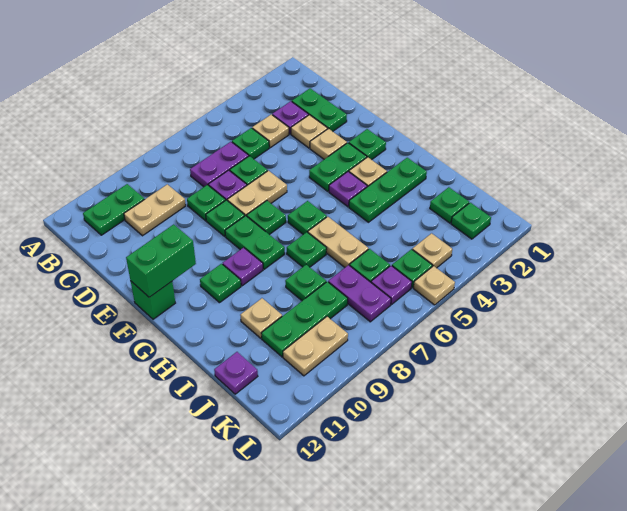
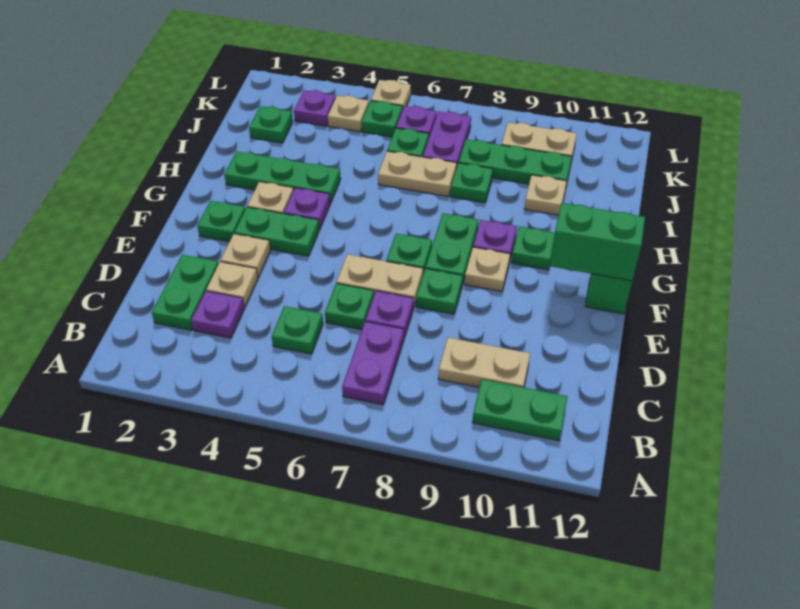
tan 1x1 plate [252,114,289,148] -> tan 1x1 plate moved to [465,247,510,292]
purple 1x2 plate [190,142,249,187] -> purple 1x2 plate turned to [342,322,404,405]
green 1x1 plate [187,185,226,221] -> none
green 1x1 plate [288,201,327,234] -> none
tan 1x2 plate [308,217,368,267] -> tan 1x2 plate turned to [378,151,457,196]
green 1x1 plate [287,232,327,267] -> none
purple 1x1 plate [214,352,258,394] -> purple 1x1 plate moved to [294,90,336,126]
green 1x1 plate [451,203,491,239] -> none

